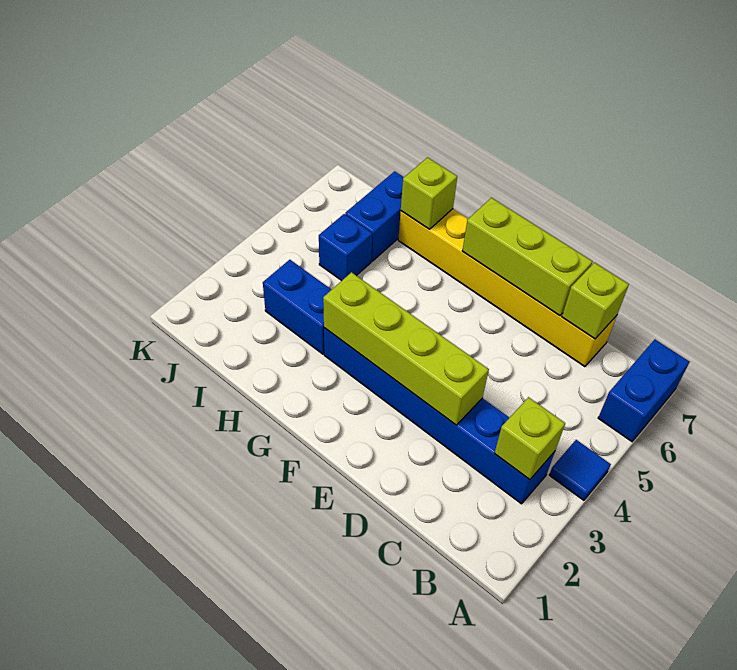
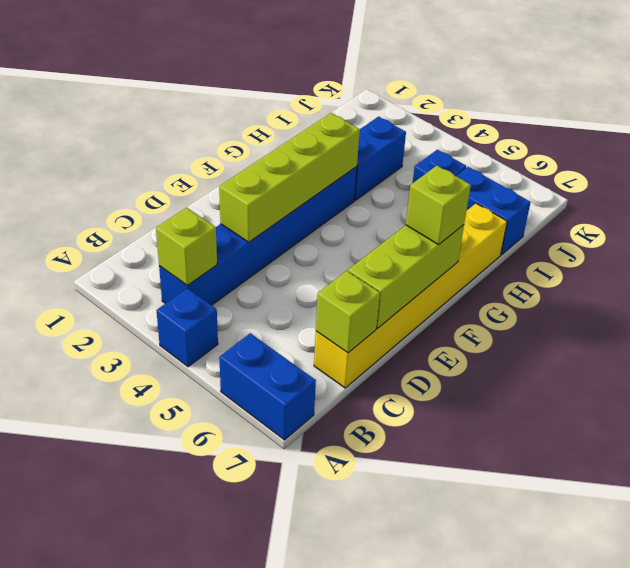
blue 1x1 tile [549,440,611,500] -> blue 1x1 brick [156,288,218,367]
lime 1x1 brick [401,158,457,229] -> lime 1x1 brick moved to [406,166,471,245]

